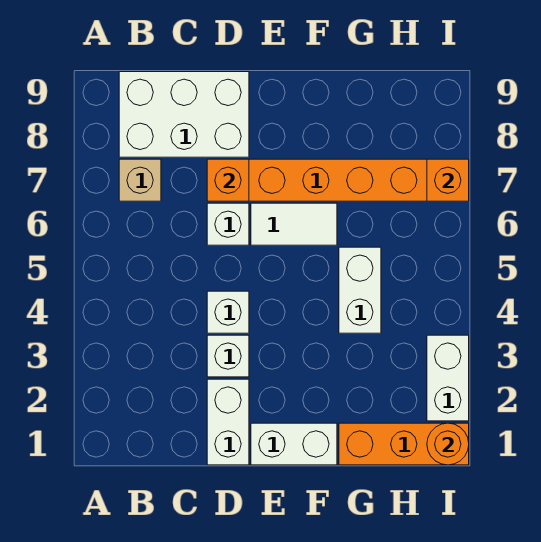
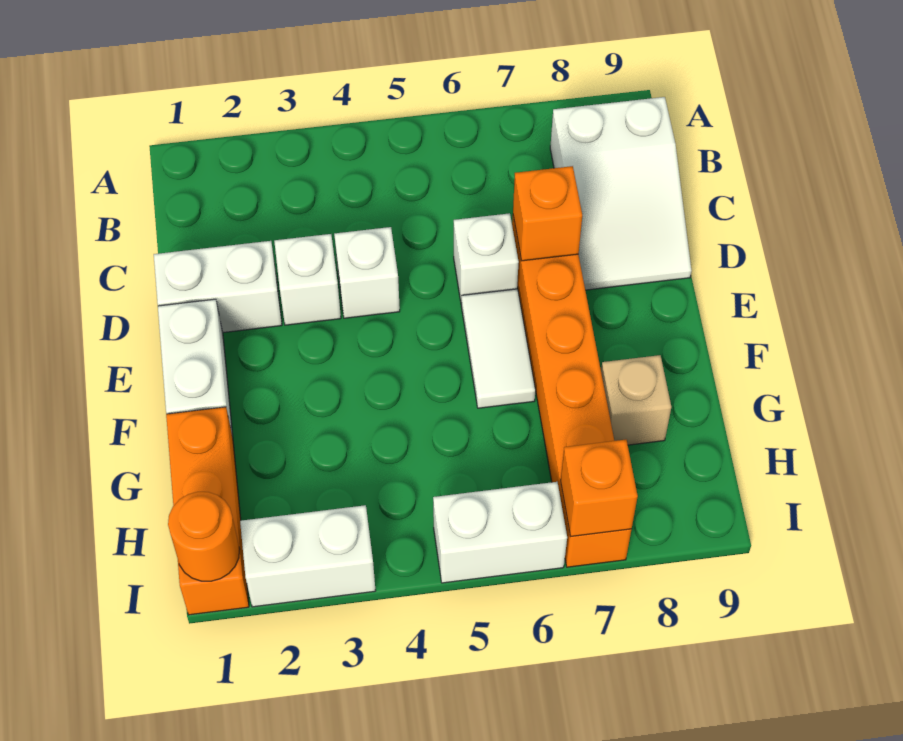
tan 1x1 brick [119,159,161,201] -> tan 1x1 brick moved to [601,355,671,445]
white 2x3 brick [119,72,249,157] -> white 2x3 slope [550,97,692,290]
white 1x2 brick [339,247,381,333] -> white 1x2 brick moved to [433,482,567,583]

